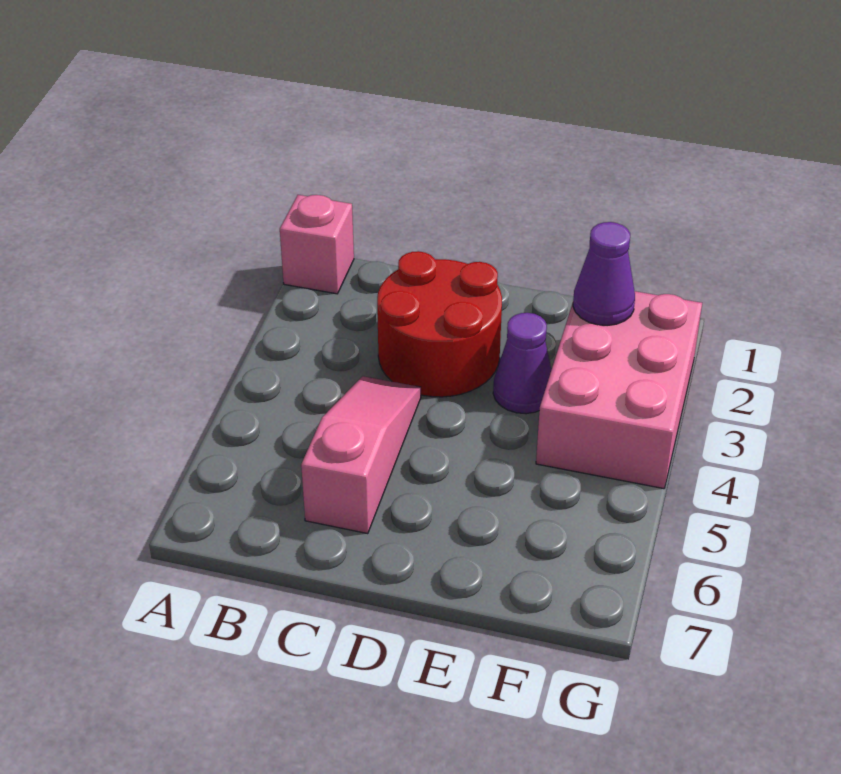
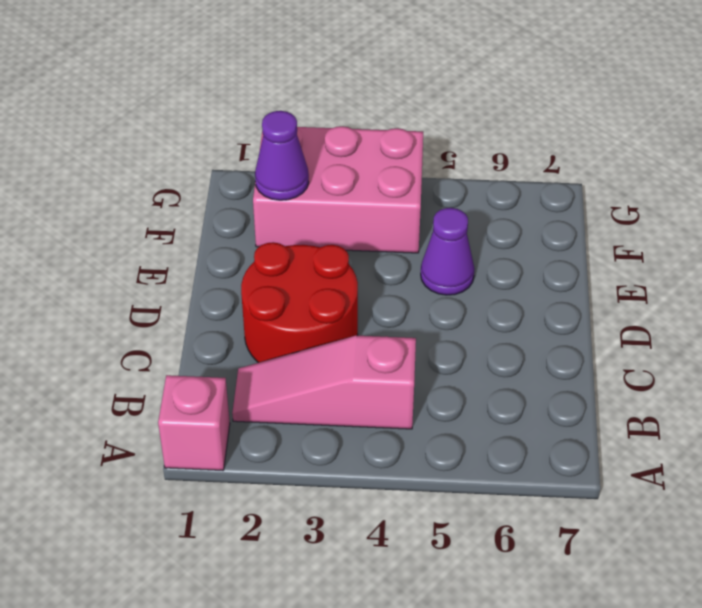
pink 1x3 slope [301,376,421,534] -> pink 1x3 slope moved to [232,336,416,429]
purple 1x1 cone [493,313,552,414] -> purple 1x1 cone moved to [421,208,474,295]

